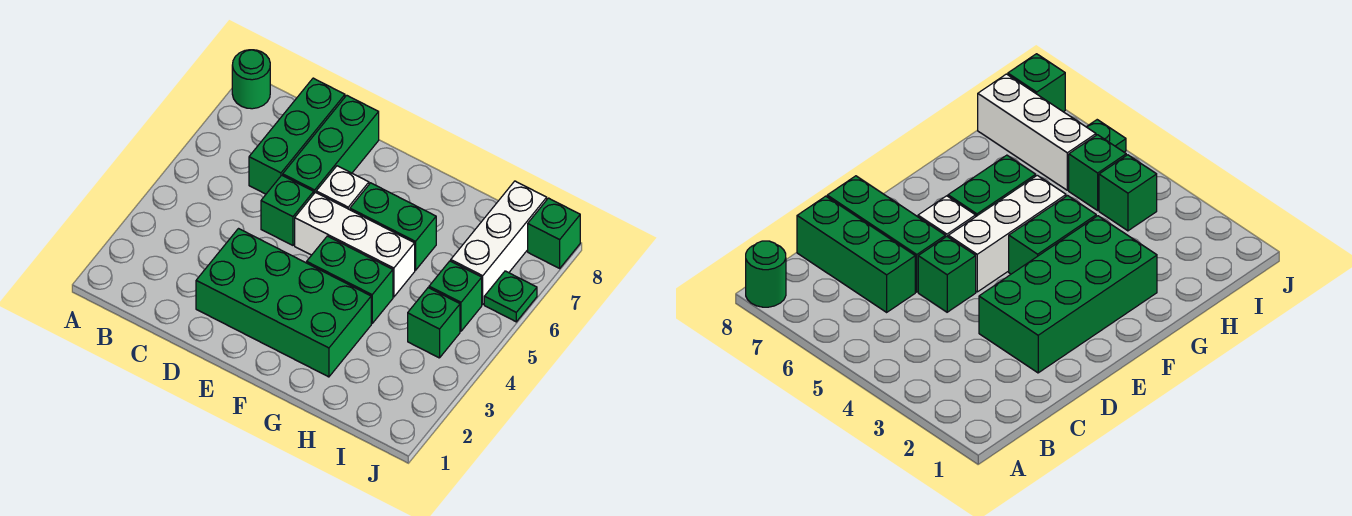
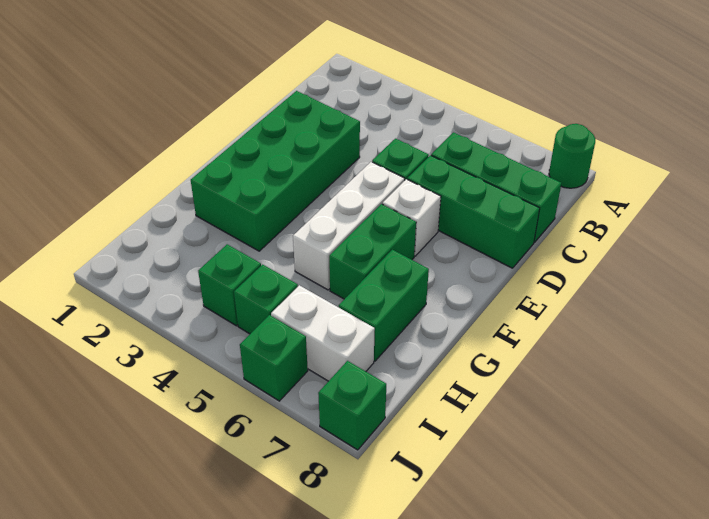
green 1x2 brick [307,236,393,323] -> green 1x2 brick moved to [339,250,429,361]
white 1x3 brick [451,181,547,305] -> white 1x2 brick [271,285,375,381]
green 1x1 plate [484,271,537,322] -> green 1x1 brick [240,315,308,401]

